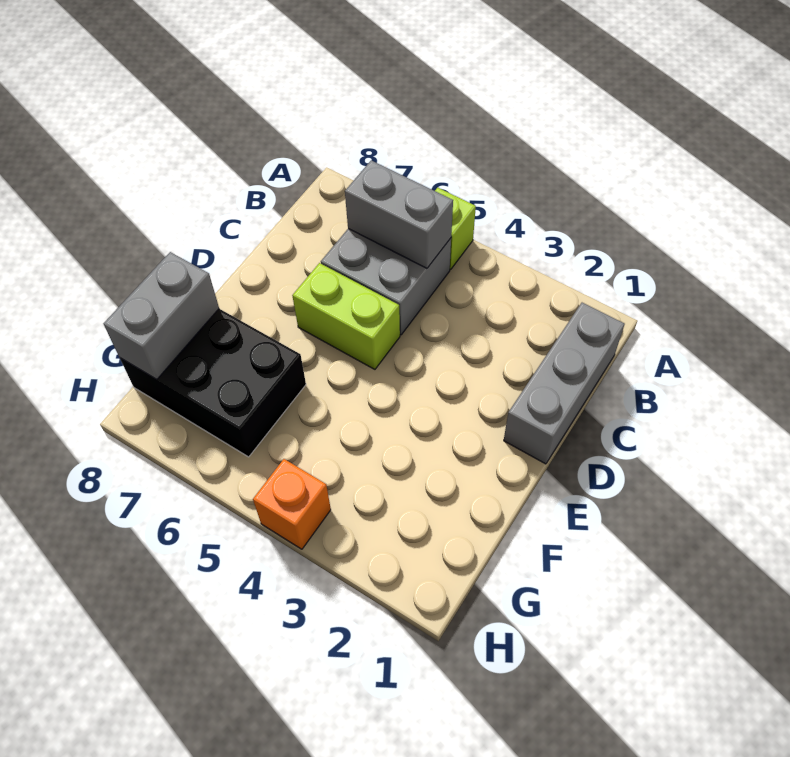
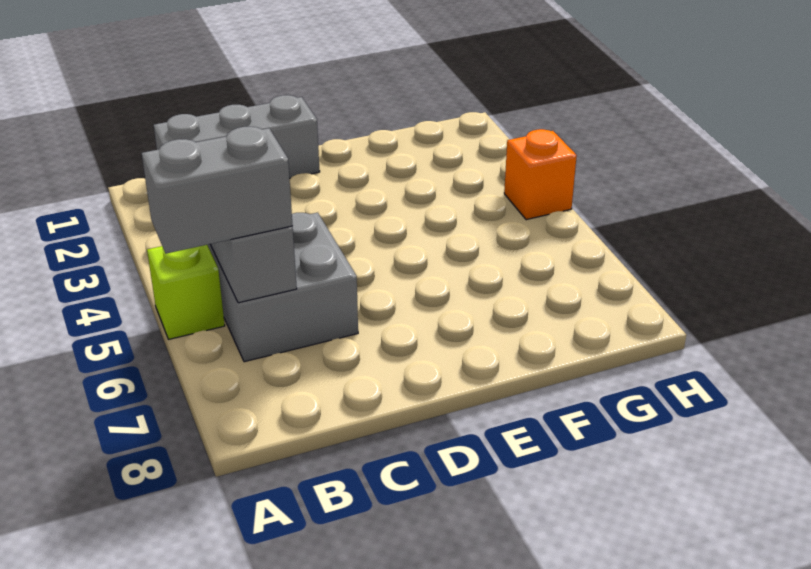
lime 1x2 brick [292,263,400,369] -> none
black 2x3 brick [120,309,306,457] -> none
grey 1x2 brick [103,252,219,379] -> grey 1x2 brick moved to [142,127,293,254]

